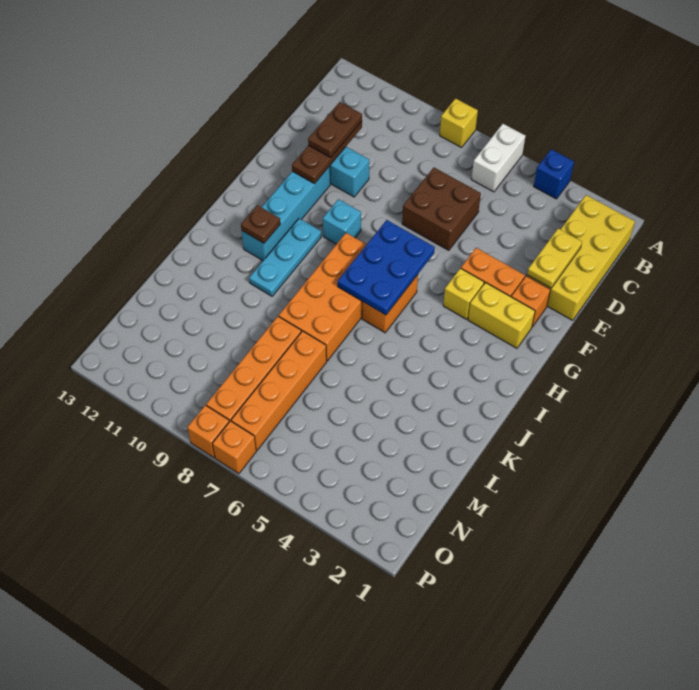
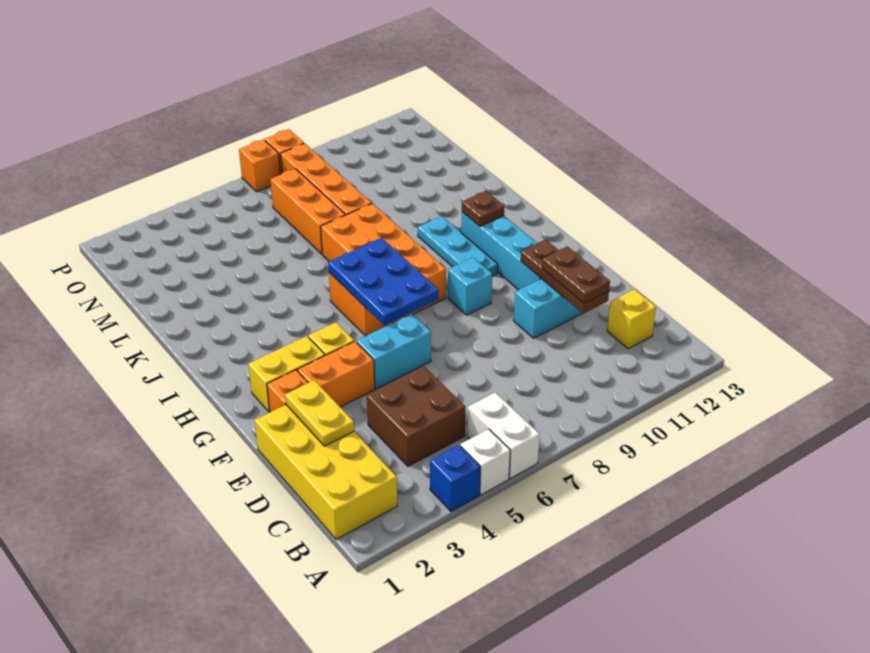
none -> white 1x1 brick [460,429,510,495]
yellow 1x1 brick [440,98,478,147] -> yellow 1x1 brick moved to [607,289,656,349]
brown 2x2 brick [402,168,481,250] -> brown 2x2 brick moved to [367,367,465,466]
none -> cyan 1x2 brick [357,314,431,389]
orange 1x4 brick [231,331,327,450] -> orange 1x3 brick [270,169,345,254]

